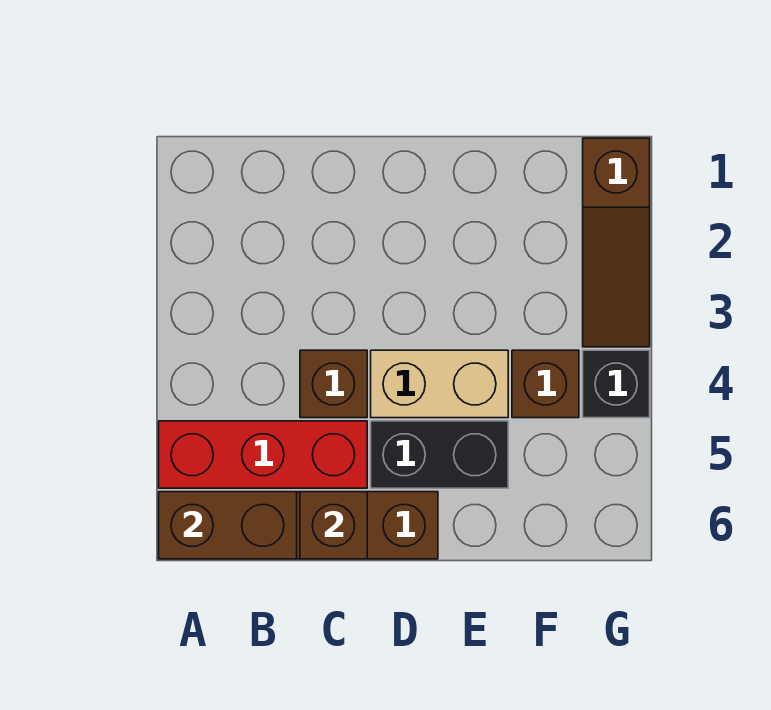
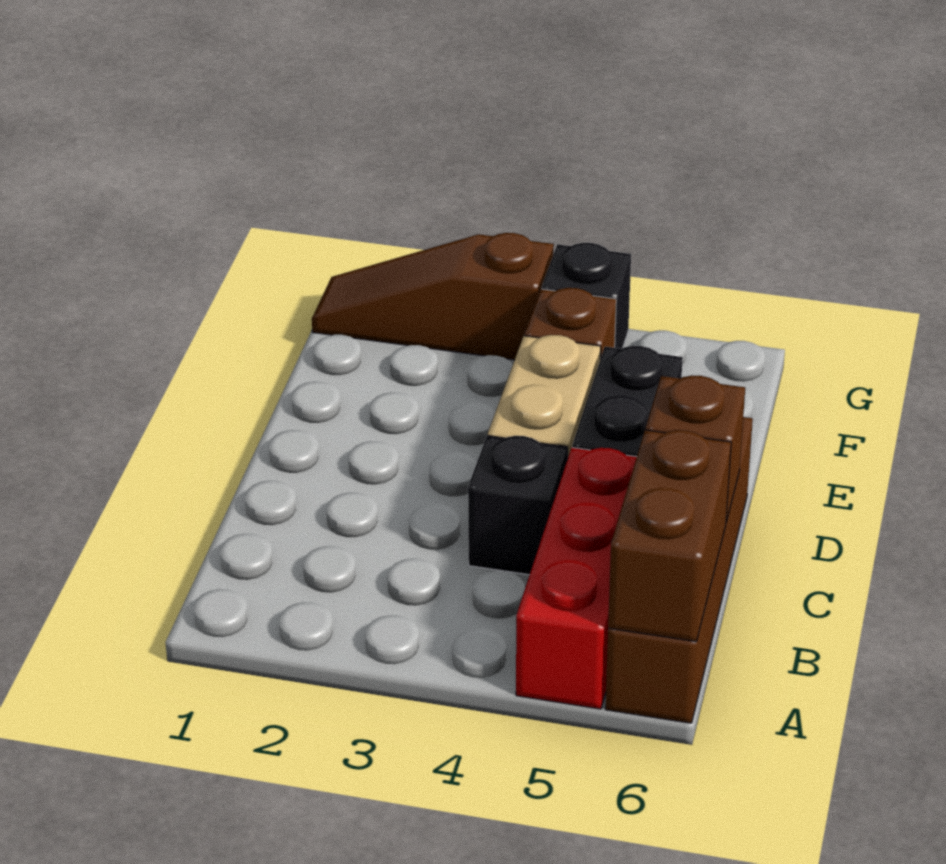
brown 1x1 brick [300,350,367,418] -> black 1x1 brick [468,436,567,575]
brown 1x3 slope [583,138,650,347] -> brown 1x3 slope turned to [312,233,554,360]

